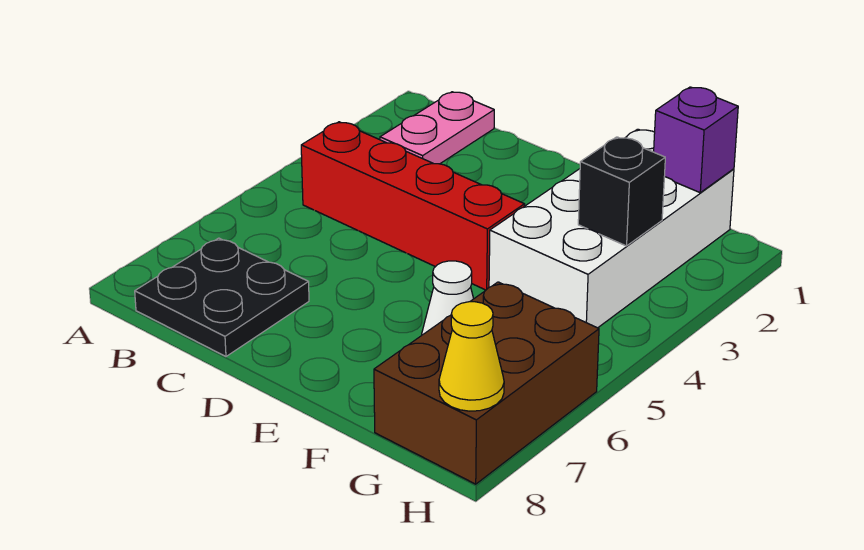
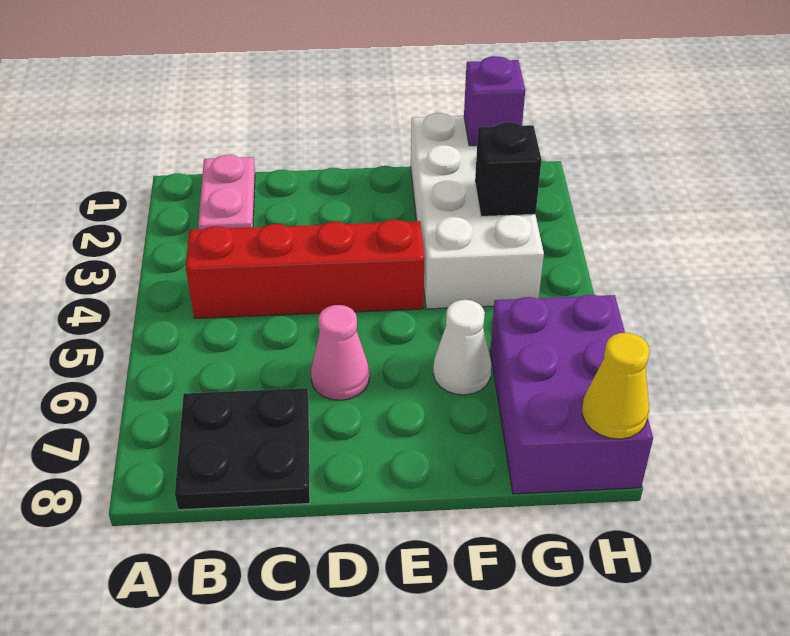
none -> pink 1x1 cone [311,305,369,400]
brown 2x3 brick [374,282,599,484] -> purple 2x3 brick [490,295,653,494]

